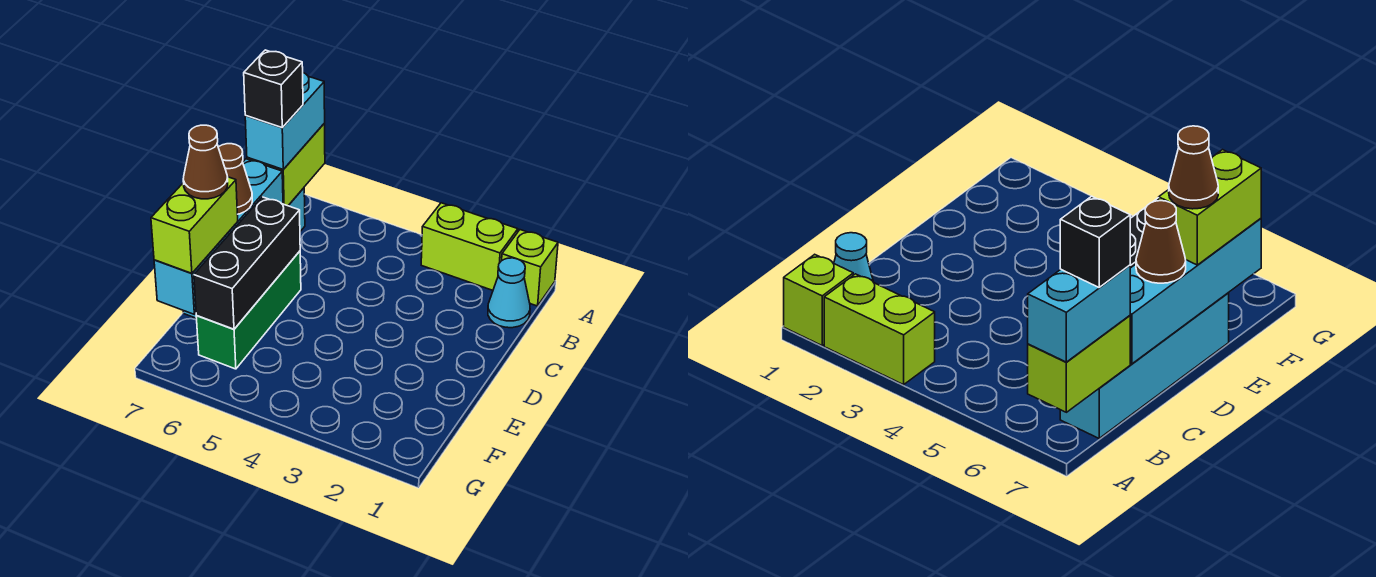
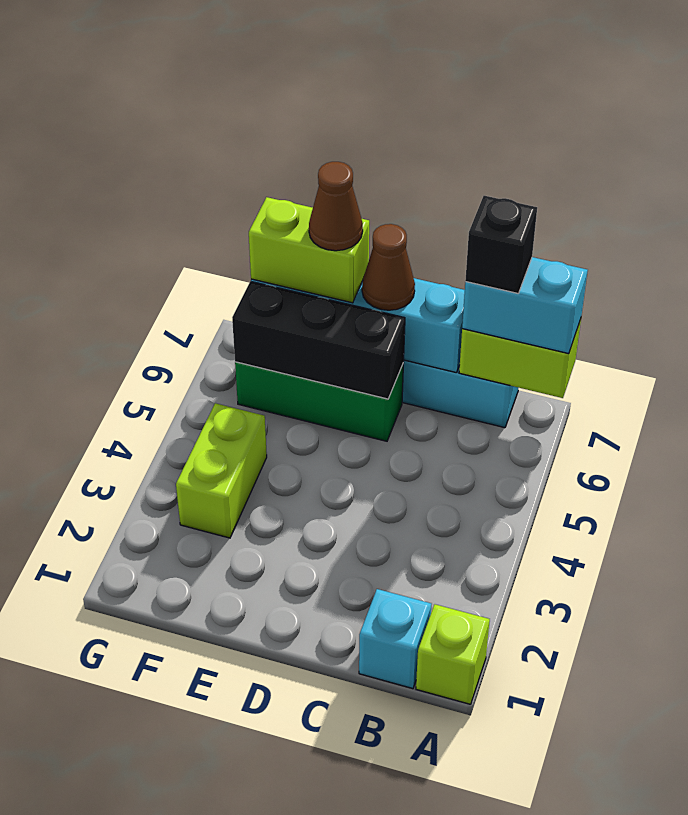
lime 1x2 brick [421,203,518,290] -> lime 1x2 brick moved to [176,403,267,538]
cyan 1x1 cone [488,258,530,328] -> cyan 1x1 brick [359,589,431,689]

